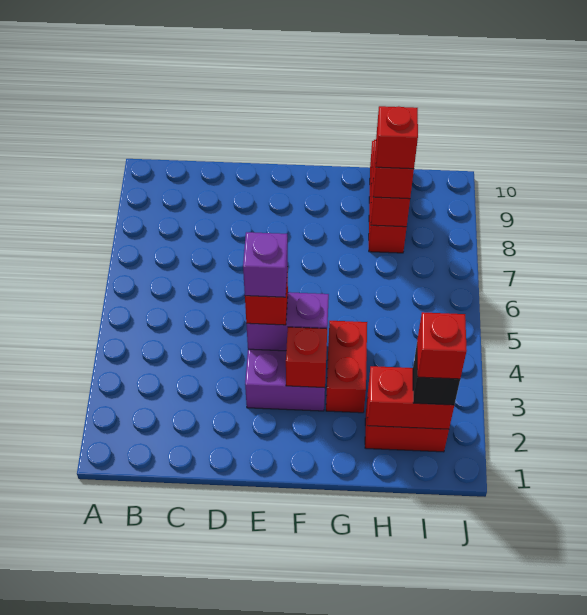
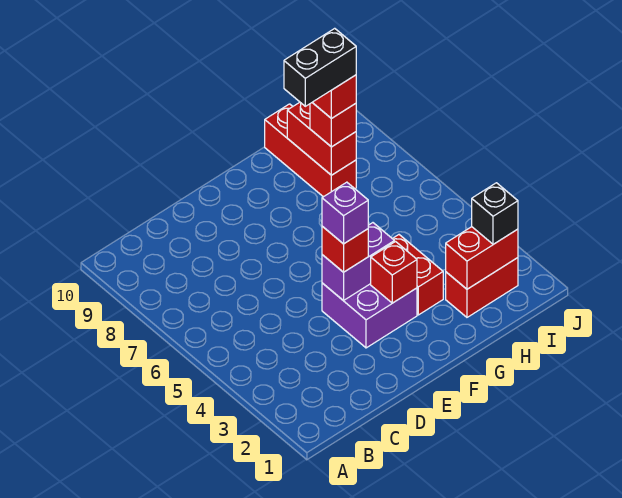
none -> black 1x2 brick [284,28,356,106]
red 1x1 brick [417,312,467,379] -> none

